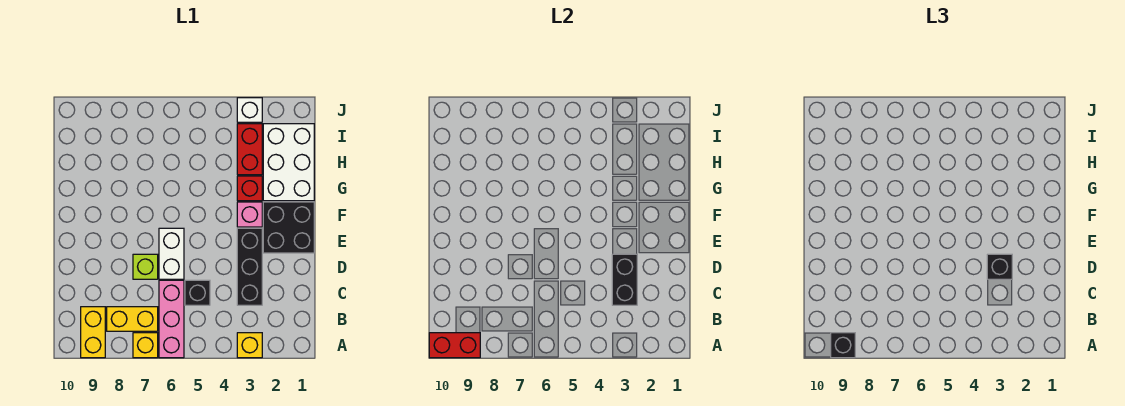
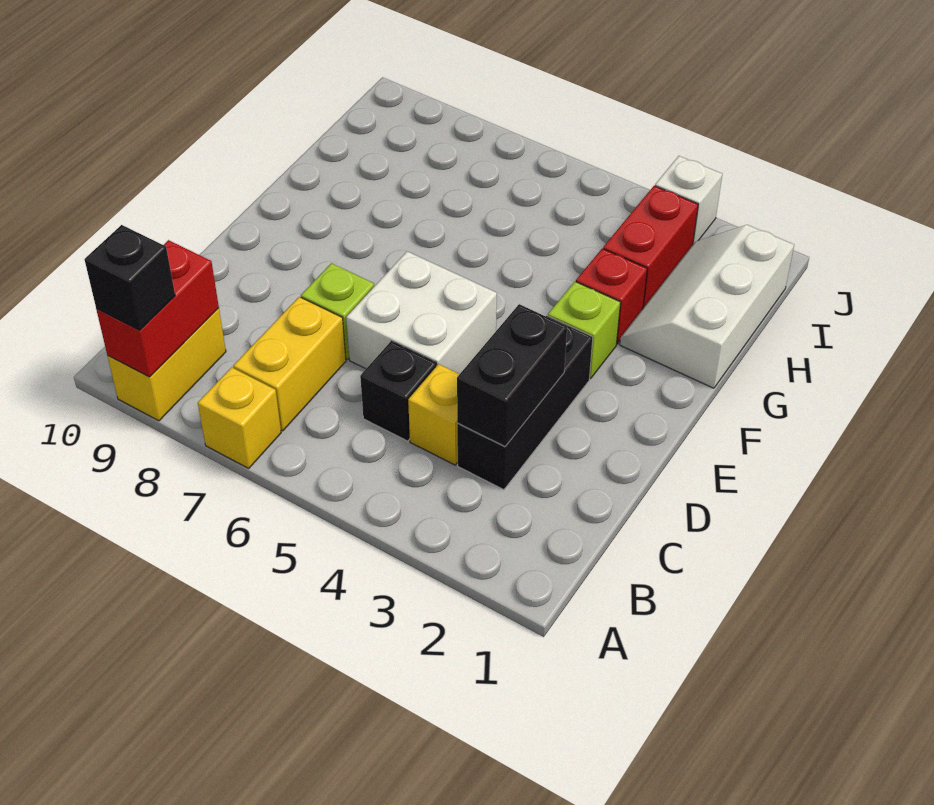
yellow 1x1 brick [237,333,262,358] -> yellow 1x1 brick moved to [408,364,459,465]
pink 1x3 brick [159,280,184,358] -> none
red 1x2 brick [429,333,480,358] -> red 1x2 brick turned to [96,240,219,377]
yellow 1x2 brick [107,307,158,331] -> yellow 1x2 brick turned to [233,297,346,431]
black 1x1 brick [987,254,1012,279] -> none
white 1x2 brick [159,228,184,279] -> white 2x2 brick [346,251,497,374]
black 2x2 brick [263,202,314,253] -> none
pink 1x1 brick [237,202,262,227] -> lime 1x1 brick [548,282,621,379]
white 2x3 brick [263,124,314,201] -> white 2x3 slope [620,225,794,388]

